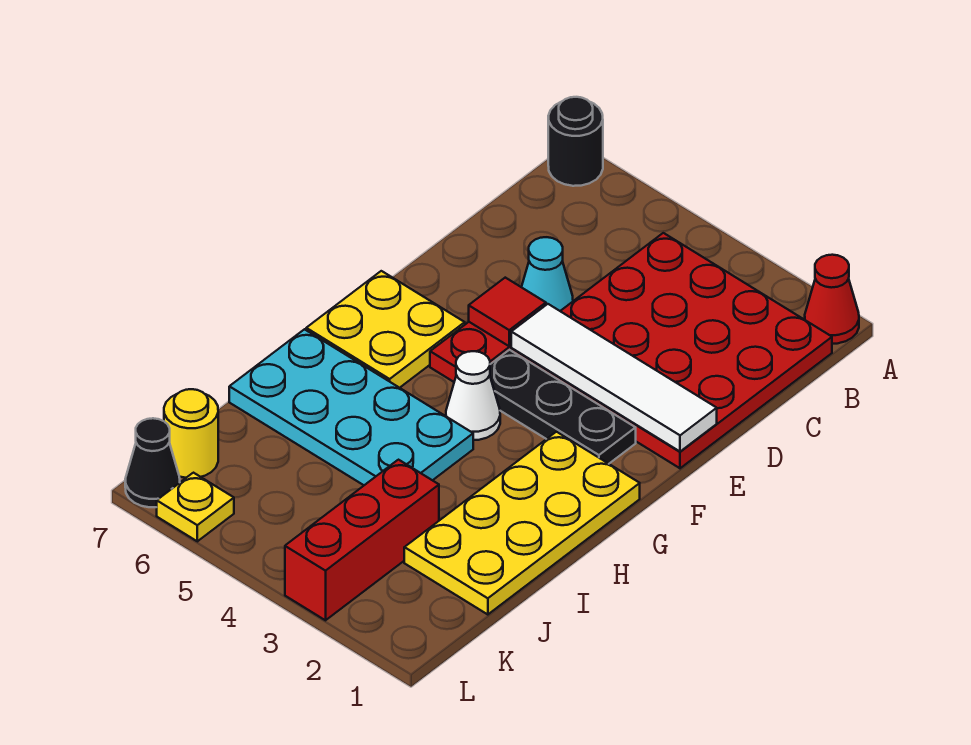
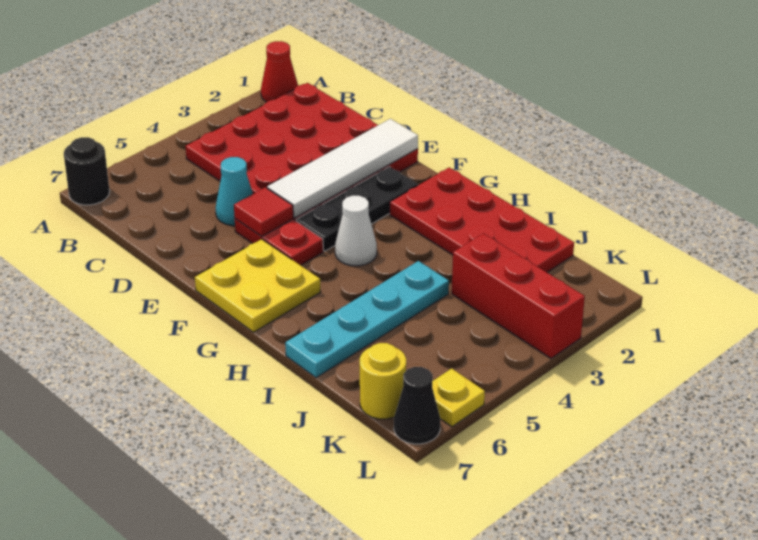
yellow 2x4 plate [404,432,640,615] -> red 2x4 plate [390,168,574,272]
cyan 2x4 plate [229,329,473,485] -> cyan 1x4 plate [285,261,449,378]

